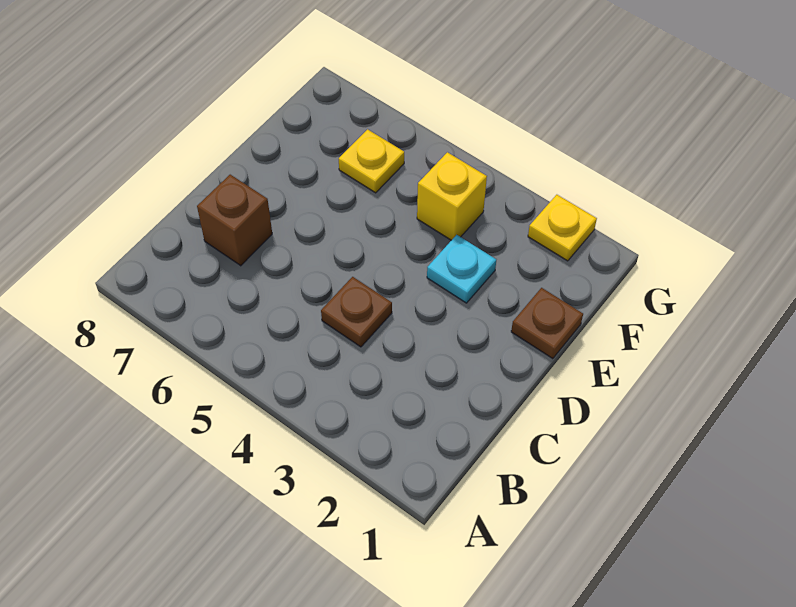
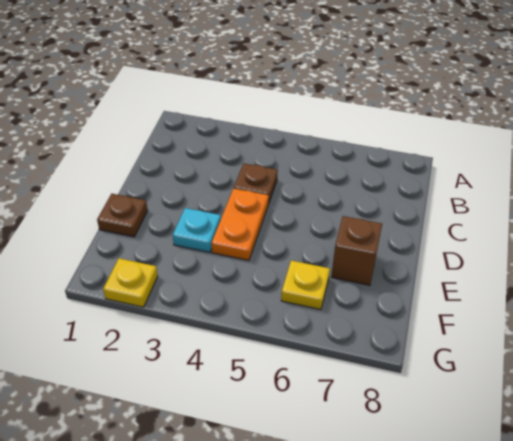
brown 1x1 brick [197,175,272,266] -> brown 1x1 brick moved to [331,216,382,285]
none -> orange 1x2 plate [212,188,269,260]
yellow 1x1 brick [417,152,487,240] -> none

